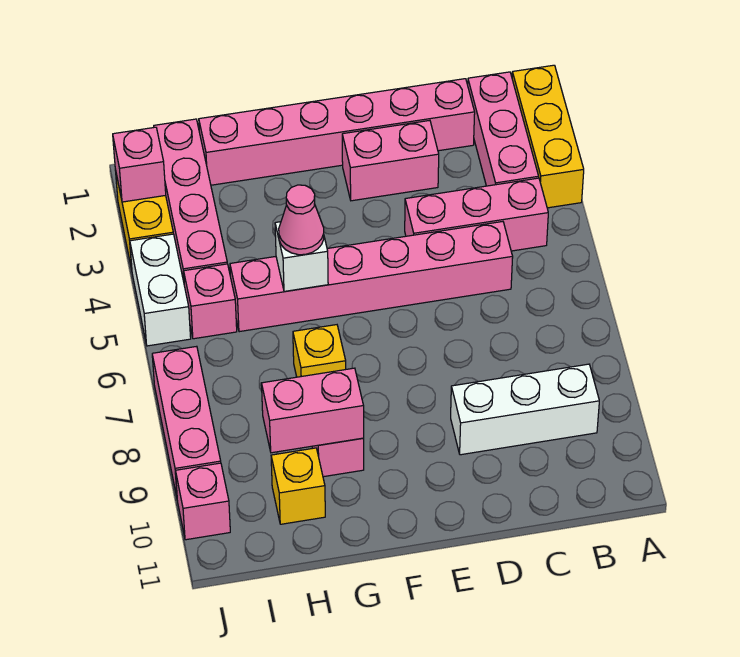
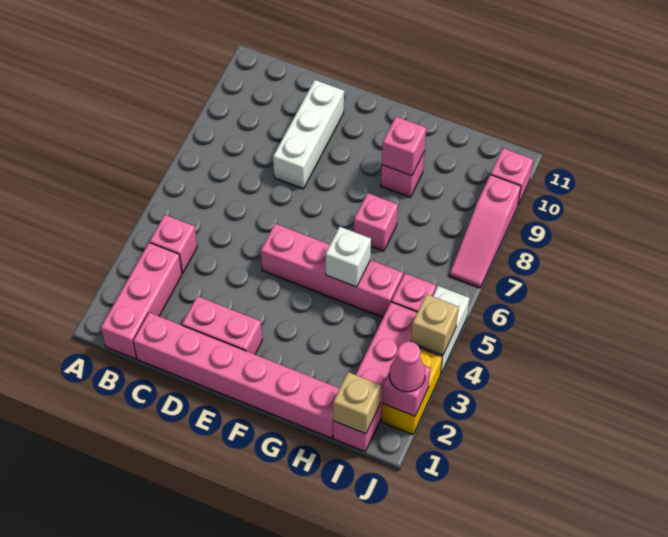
yellow 1x3 brick [512,65,584,208] -> none
pink 1x3 brick [405,178,548,251] -> pink 1x1 brick [150,215,197,273]
white 1x3 brick [451,364,599,455] -> white 1x3 brick turned to [273,80,344,189]
pink 1x6 brick [230,222,513,332] -> pink 1x4 brick [261,224,403,317]
pink 1x1 cone [279,185,324,255] -> pink 1x1 cone moved to [389,341,425,392]
yellow 1x1 brick [293,325,346,377] -> pink 1x1 brick [354,193,398,251]
pink 1x2 brick [262,368,364,453] -> pink 1x1 brick [382,117,426,176]
yellow 1x1 brick [271,448,325,524] -> none
none -> tan 1x1 brick [333,372,381,434]
none -> tan 1x1 brick [411,294,459,355]
pink 1x3 brick [152,346,221,497] -> pink 1x3 slope [450,175,521,288]

